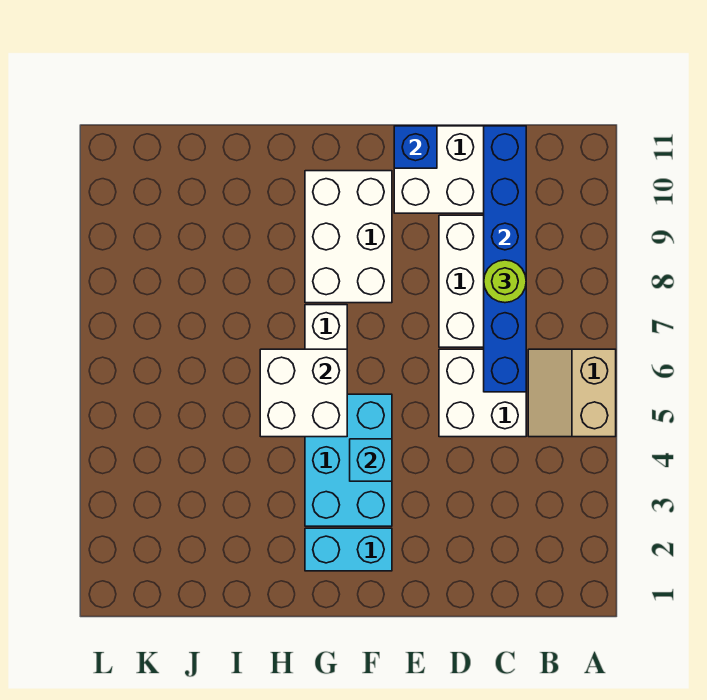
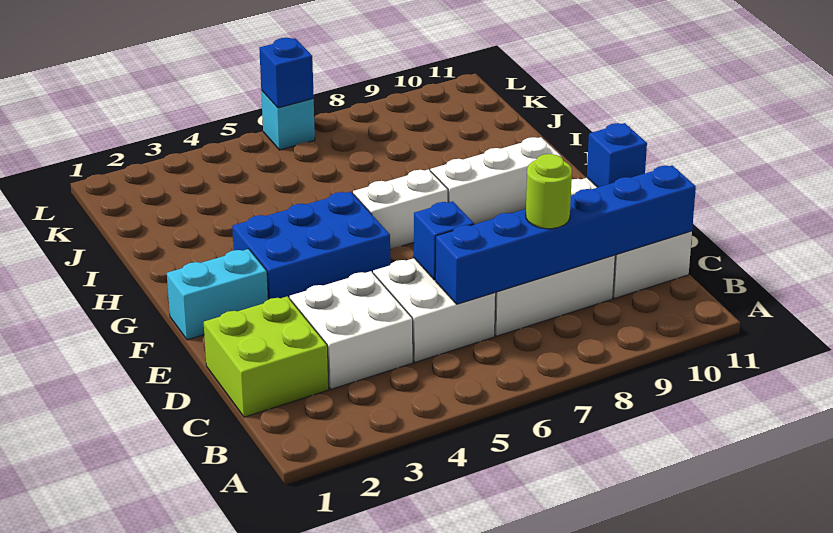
tan 2x2 slope [528,349,616,437] -> none
none -> lime 2x2 brick [204,296,329,417]
none -> blue 1x1 brick [414,201,474,280]
cyan 1x2 brick [305,528,392,571] -> cyan 1x2 brick turned to [167,249,268,340]
cyan 2x3 brick [305,394,392,526] -> blue 2x3 brick [232,192,391,299]
cyan 1x1 brick [350,439,392,481] -> cyan 1x1 brick moved to [261,91,315,150]
white 2x3 brick [305,171,392,303] -> white 1x3 brick [430,137,561,224]
white 2x2 brick [260,349,347,437] -> white 2x2 brick moved to [290,271,413,389]
none -> blue 1x1 brick [259,38,314,108]

